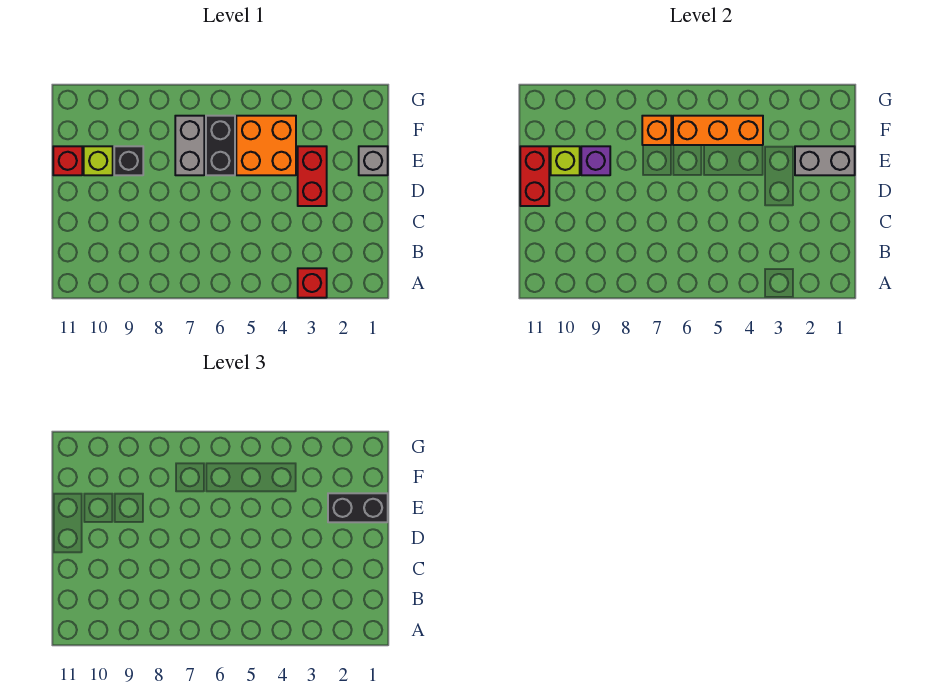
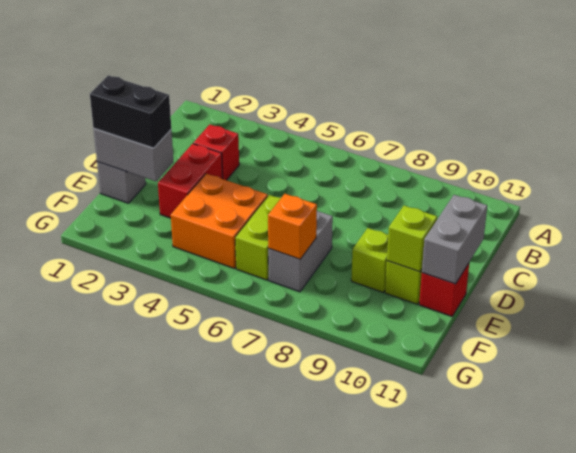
red 1x1 brick [298,268,327,298] -> red 1x1 brick moved to [193,125,239,180]
red 1x2 brick [520,146,549,206] -> grey 1x2 brick [422,195,487,284]
black 1x2 brick [206,116,235,175] -> lime 1x2 brick [235,195,281,280]
black 1x1 brick [114,146,143,175] -> lime 1x1 brick [351,228,388,292]
purple 1x1 brick [581,146,610,175] -> none
orange 1x3 brick [673,116,763,145] -> none

